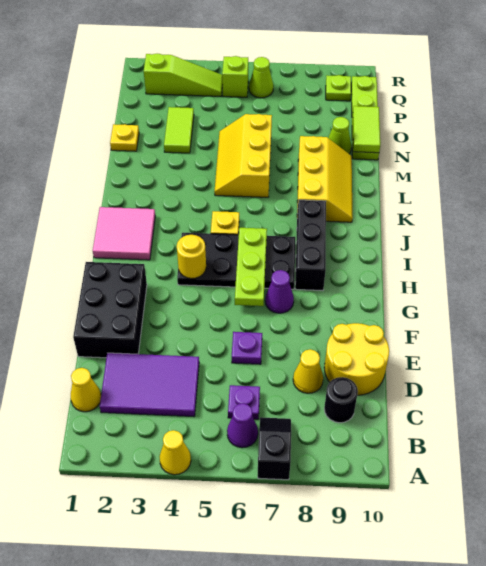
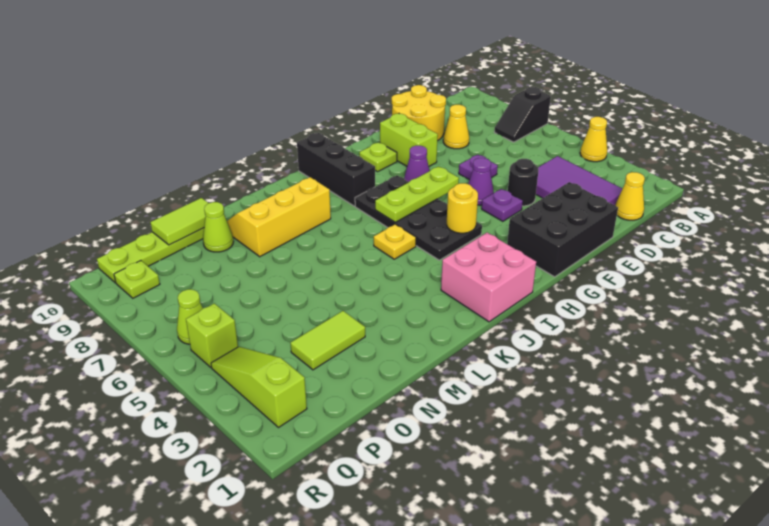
purple 1x1 cone [227,403,258,448] -> purple 1x1 cone moved to [468,158,494,205]
purple 1x1 plate [228,385,260,419] -> purple 1x1 plate moved to [482,189,523,221]
black 1x1 round brick [324,377,358,423] -> black 1x1 round brick moved to [508,159,538,206]
none -> lime 1x2 brick [380,114,438,166]
none -> lime 1x1 plate [359,143,397,172]
black 1x3 brick [295,200,326,291] -> black 1x3 brick turned to [297,133,375,206]
pink 2x2 tile [93,207,155,260] -> pink 2x2 brick [441,233,536,322]
yellow 2x3 slope [214,114,272,197] -> none
yellow 1x1 plate [110,124,139,151] -> none

